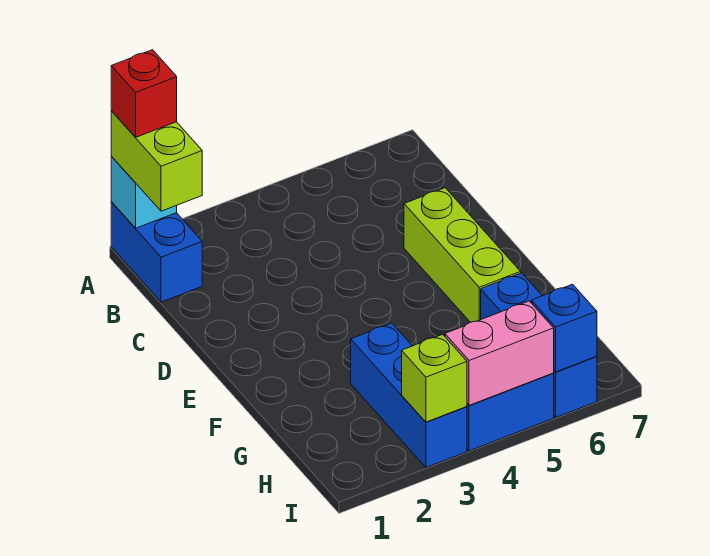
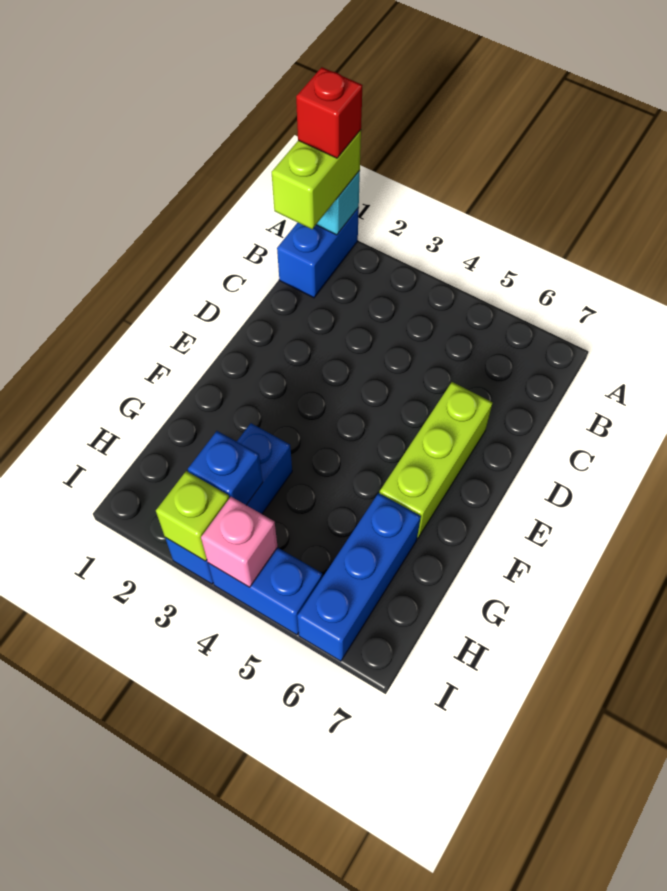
pink 1x2 brick [445,301,554,405] -> pink 1x1 brick [201,497,278,587]
blue 1x1 brick [531,284,597,372] -> blue 1x1 brick moved to [188,431,263,505]

